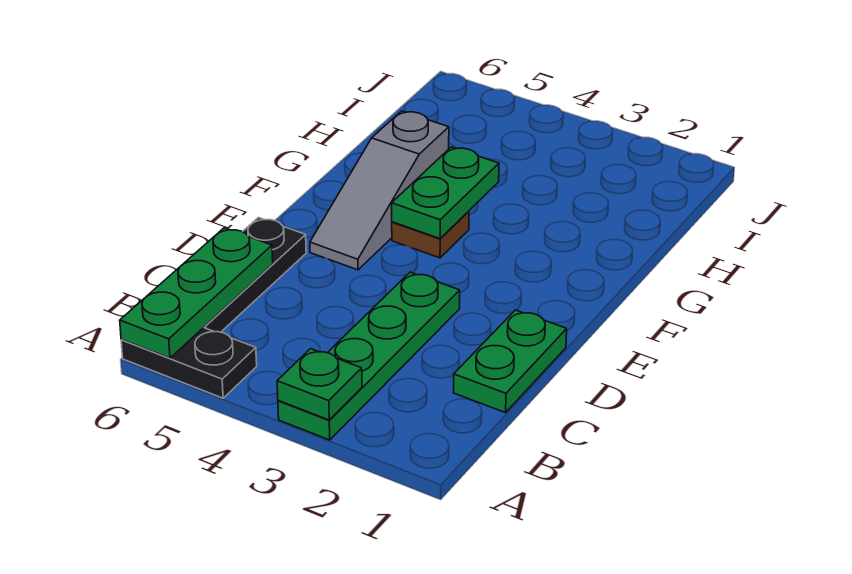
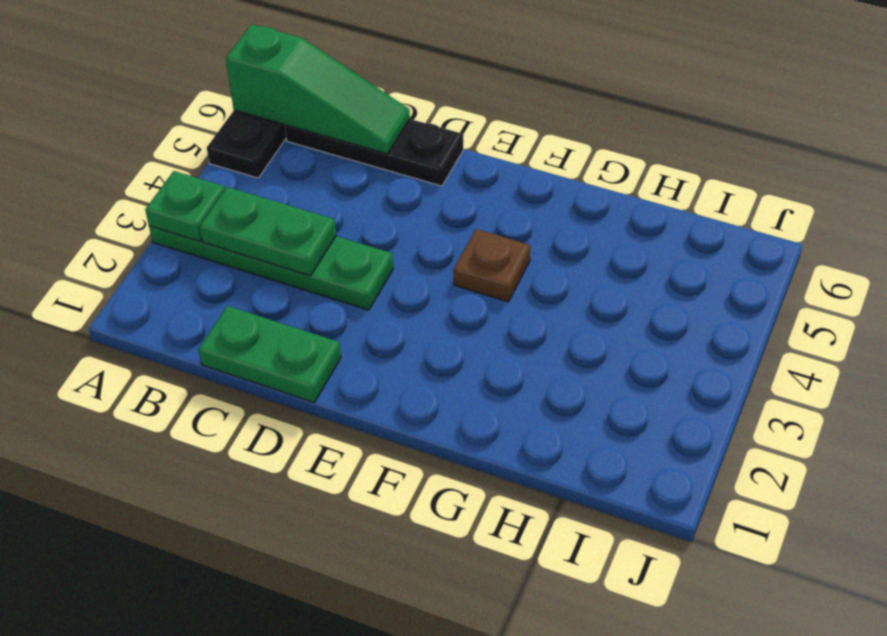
green 1x3 plate [120,228,273,358] -> green 1x3 slope [226,24,410,154]
grey 1x3 slope [310,111,449,270] -> none
green 1x2 plate [392,147,499,239] -> green 1x2 plate moved to [200,187,336,276]

